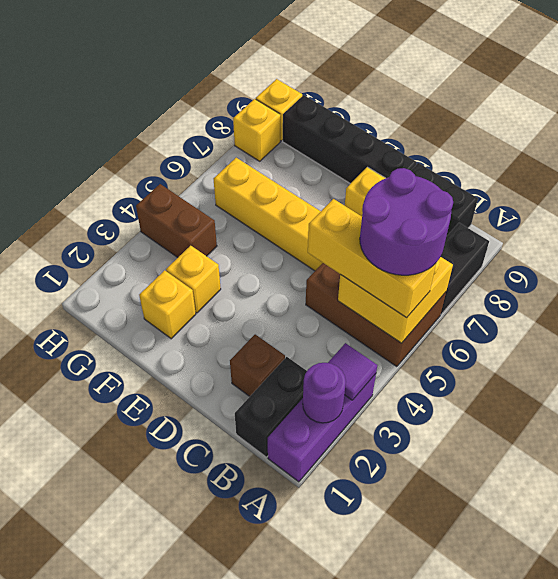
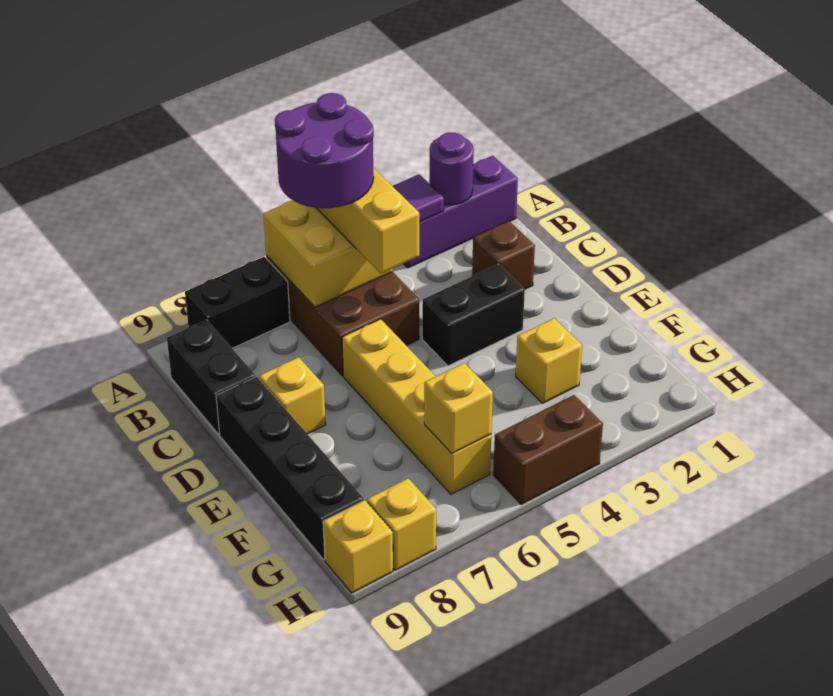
black 1x2 brick [235,357,307,457] -> black 1x2 brick moved to [422,264,525,366]
yellow 1x1 brick [139,270,196,339] -> yellow 1x1 brick moved to [424,363,493,454]
brown 1x2 brick [136,184,217,257] -> brown 1x2 brick turned to [493,395,603,504]

